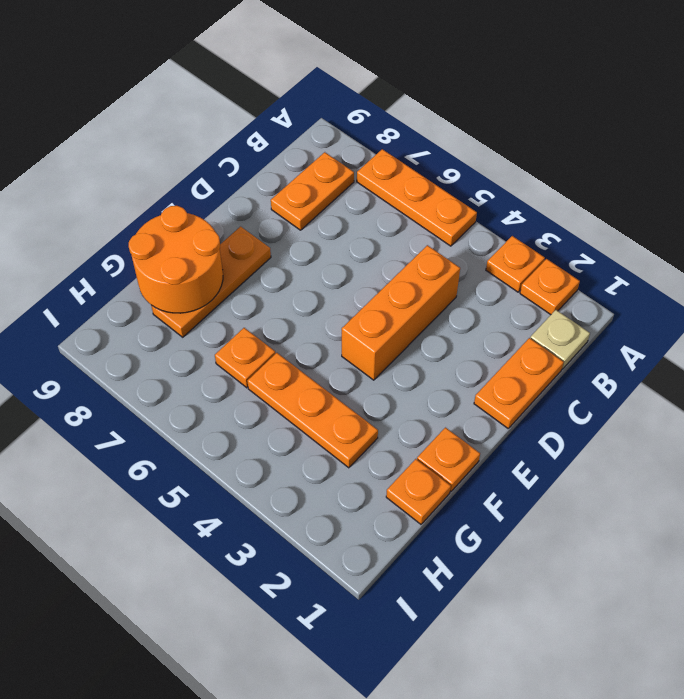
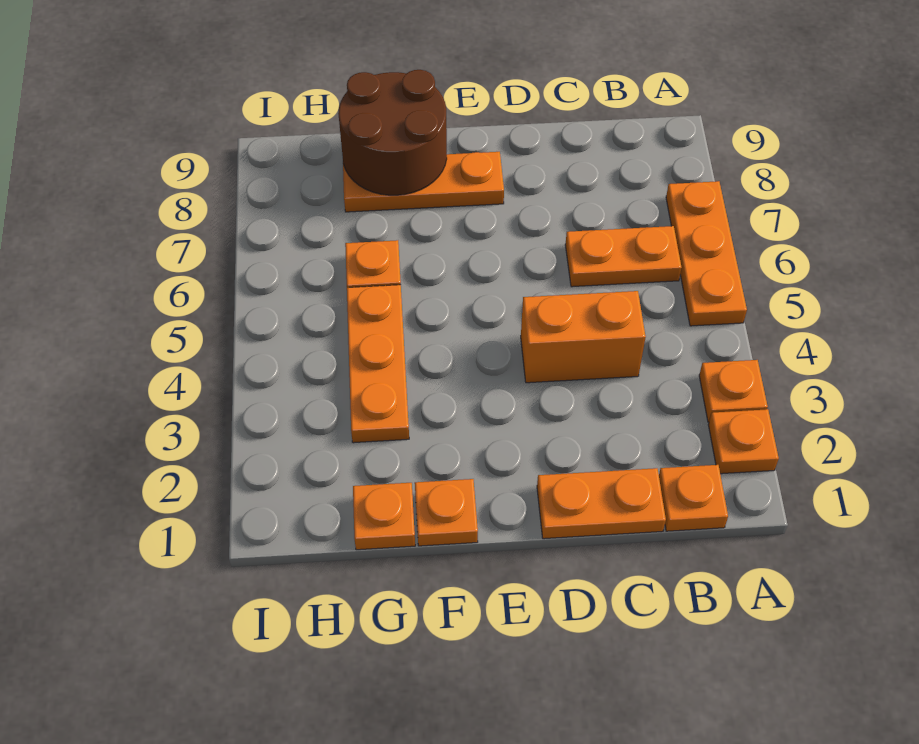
tan 1x1 plate [530,310,590,369] -> orange 1x1 plate [659,465,728,531]
orange 1x2 plate [271,152,354,230] -> orange 1x2 plate moved to [565,226,682,287]
orange 1x3 brick [342,245,460,380] -> orange 1x2 brick [521,291,646,383]
orange 2x2 round brick [129,206,223,313] -> brown 2x2 round brick [338,70,447,195]

